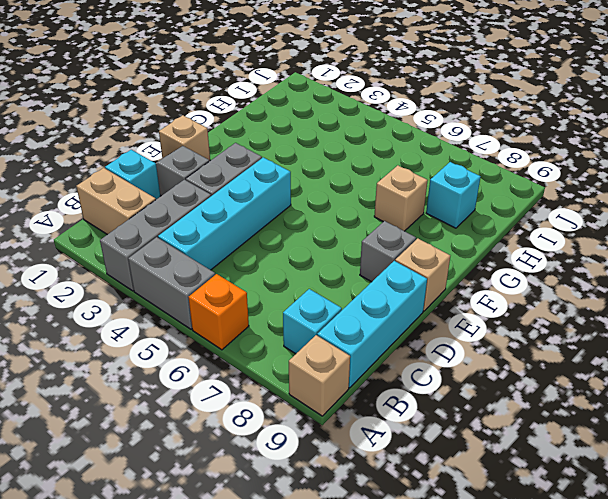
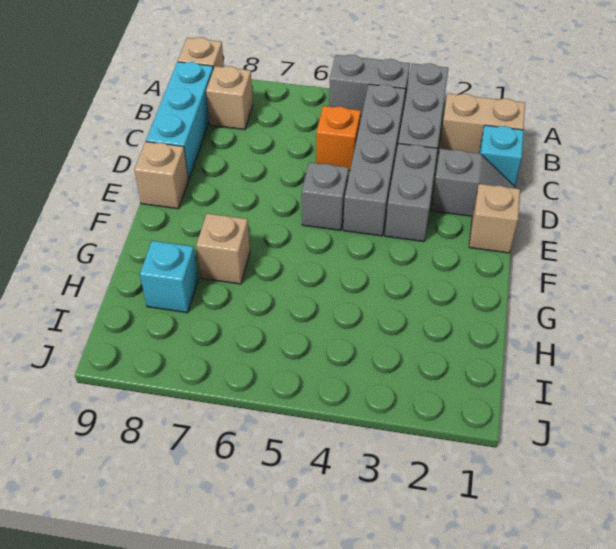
orange 1x1 brick [189,274,249,350] -> orange 1x1 brick moved to [316,106,361,171]
cyan 1x4 brick [158,157,291,270] -> grey 1x4 brick [343,84,405,236]
cyan 1x1 brick [283,289,342,354] -> tan 1x1 brick [206,66,253,130]
grey 1x1 brick [360,221,416,282] -> grey 1x1 brick moved to [302,162,349,230]

